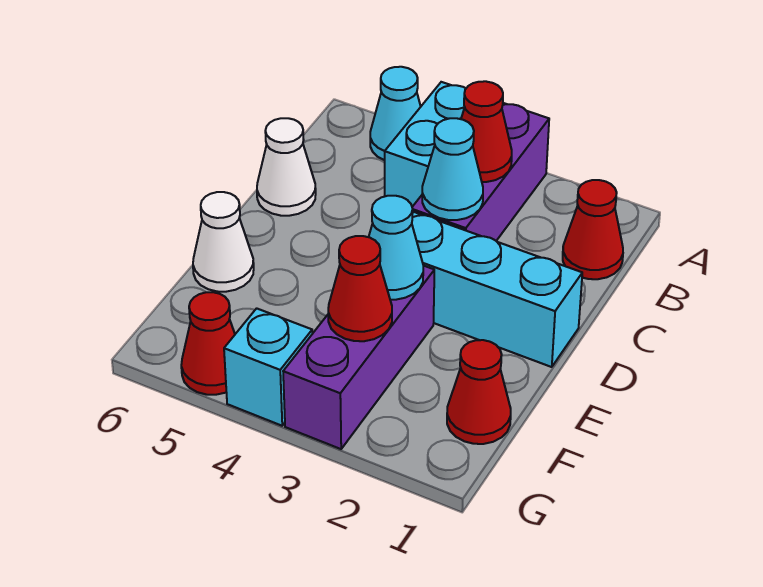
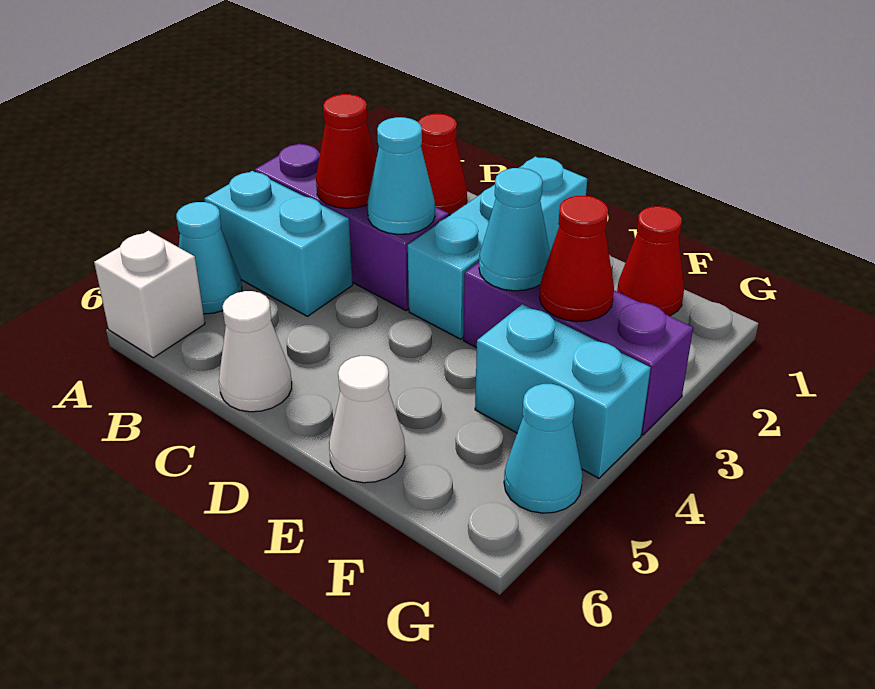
none -> white 1x1 brick [94,231,205,358]
cyan 1x1 brick [224,308,312,426] -> cyan 1x2 brick [475,304,651,478]
red 1x1 cone [181,292,235,395] -> cyan 1x1 cone [504,384,583,513]

